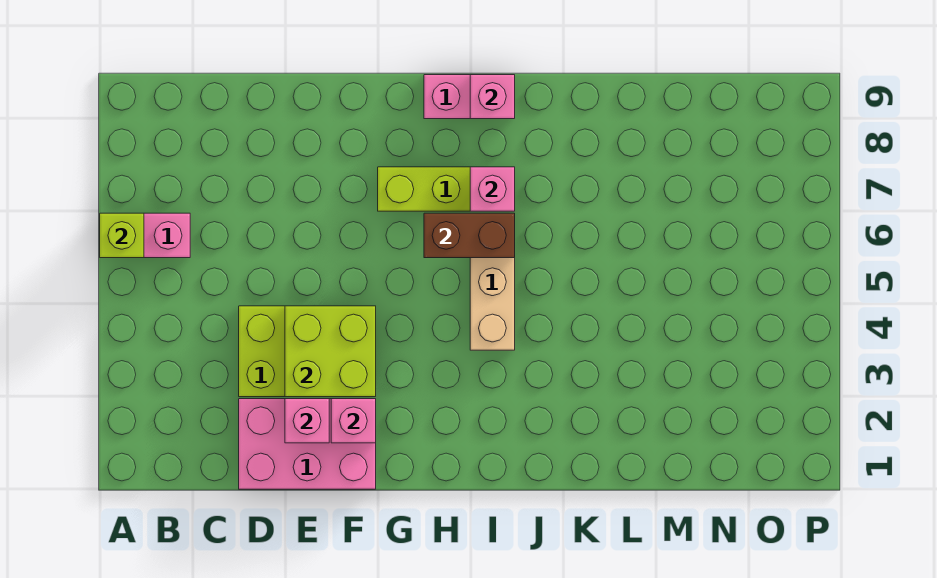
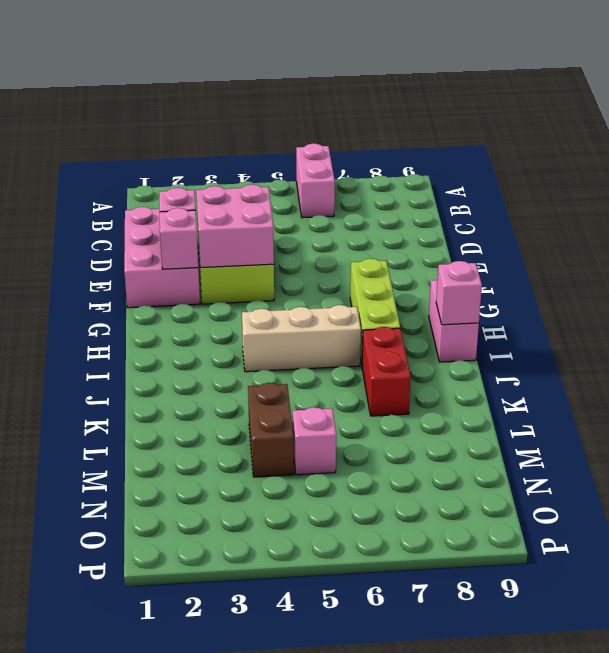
lime 1x1 brick [100,213,144,258] -> none
lime 2x2 brick [285,306,376,397] -> pink 2x2 brick [196,184,274,268]
brown 1x2 brick [424,213,515,258] -> brown 1x2 brick moved to [248,383,294,477]
pink 1x1 brick [470,167,515,211] -> pink 1x1 brick moved to [293,407,336,475]
none -> red 1x2 brick [362,327,411,416]

